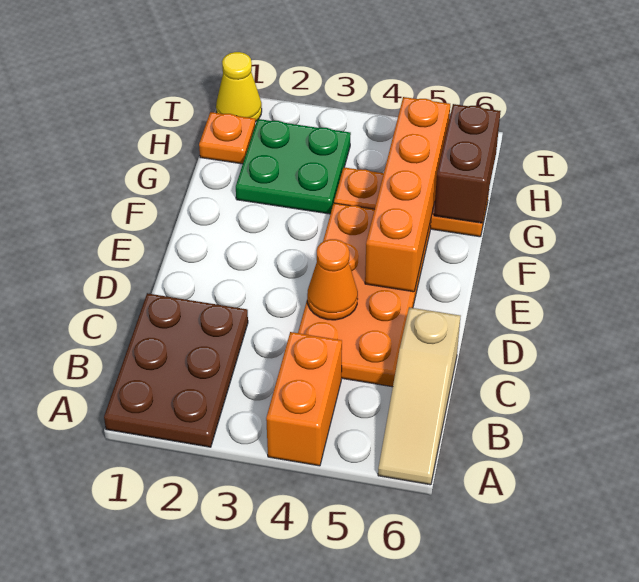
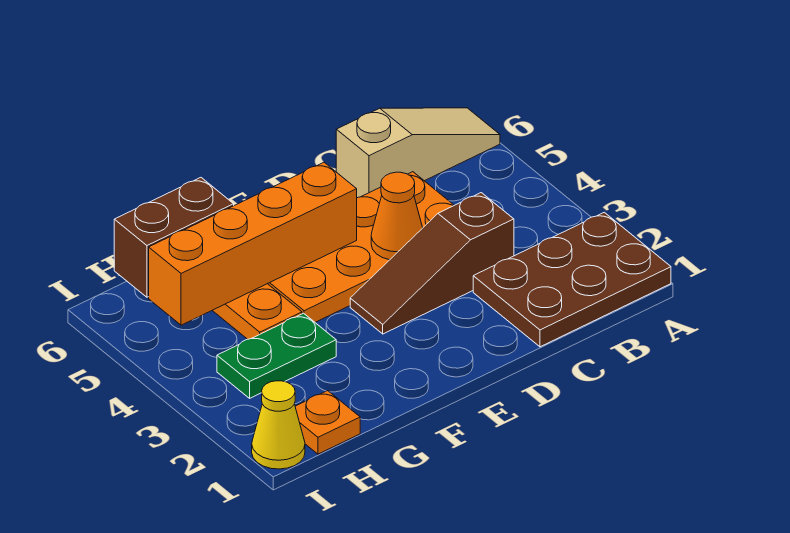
orange 1x2 brick [266,332,342,466] -> none
none -> brown 1x3 slope [350,193,514,334]
green 2x2 plate [236,119,351,214] -> green 1x2 plate [217,313,336,398]

